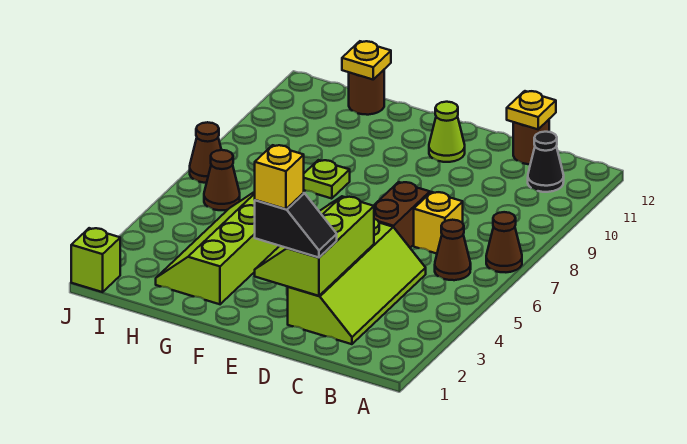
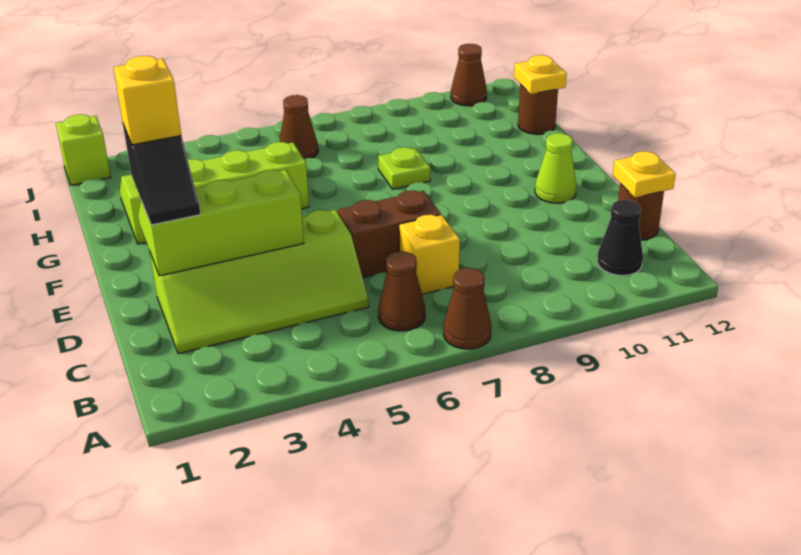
brown 1x1 cone [190,122,221,183] -> brown 1x1 cone moved to [451,44,487,106]

